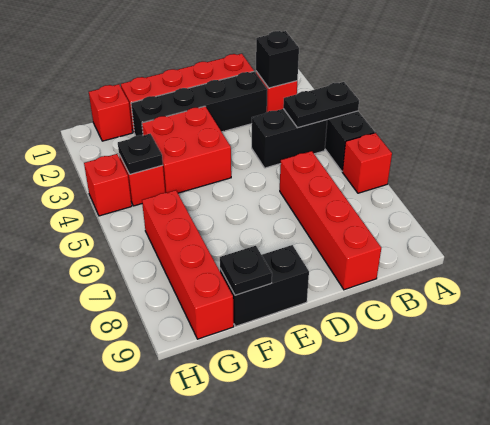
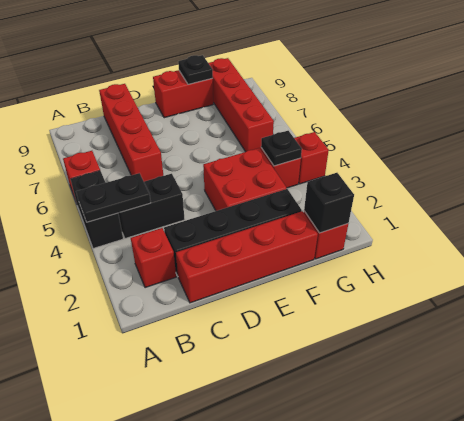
black 1x1 brick [256,31,299,88] -> black 1x1 brick moved to [304,173,354,233]
black 1x2 brick [220,245,309,326] -> red 1x2 brick [153,70,213,118]

